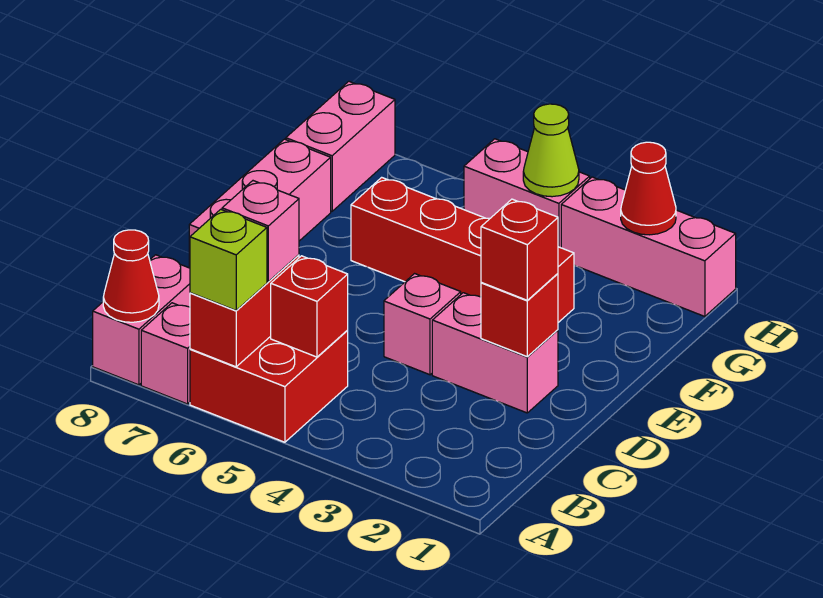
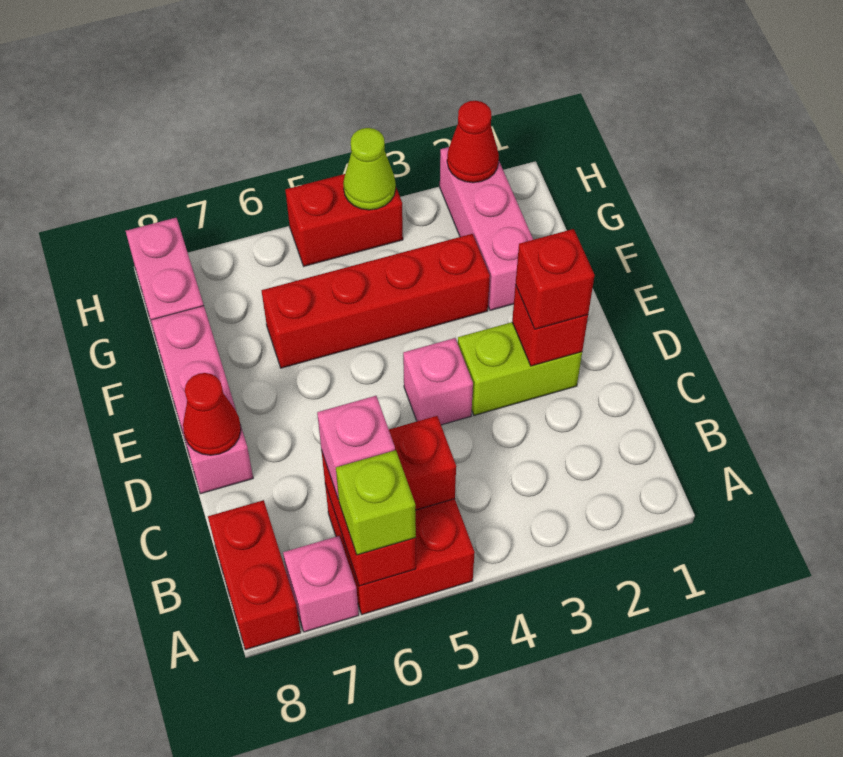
pink 1x2 brick [93,255,190,385] -> red 1x2 brick [208,500,301,650]
red 1x1 cone [103,230,159,322] -> red 1x1 cone moved to [183,373,241,455]
pink 1x2 brick [432,293,558,413] -> lime 1x2 brick [458,322,582,415]
pink 1x3 brick [561,177,736,317] -> pink 1x3 brick turned to [440,147,533,310]
pink 1x2 brick [464,139,590,248] -> red 1x2 brick [285,174,403,266]

